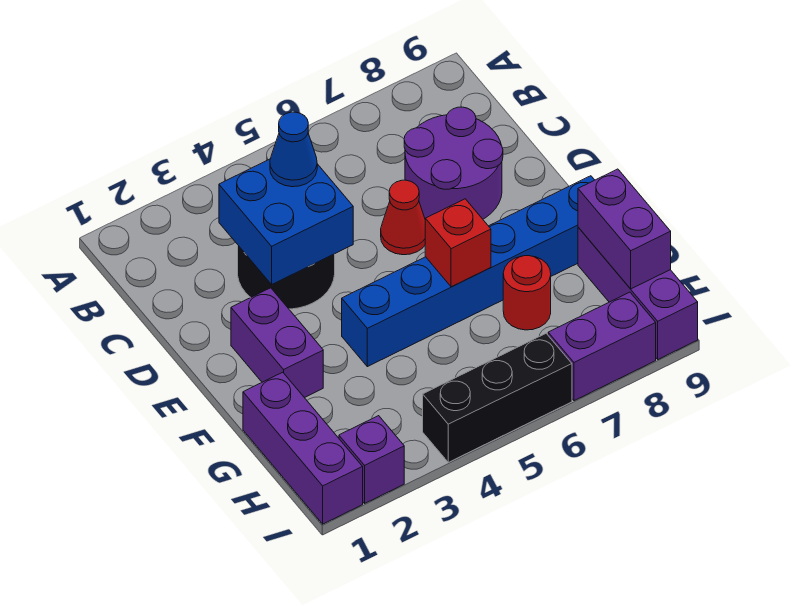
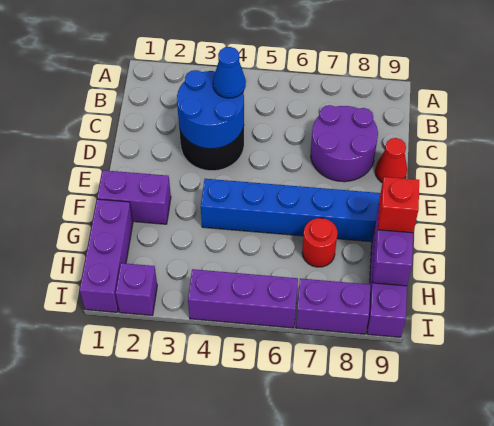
blue 2x2 brick [219,159,353,284] -> blue 2x2 round brick [177,70,244,149]
red 1x1 cone [381,180,425,255] -> red 1x1 cone moved to [375,138,407,183]
purple 1x2 brick [231,288,323,398] -> purple 1x2 brick turned to [97,170,171,224]
red 1x1 brick [425,199,491,287] -> red 1x1 brick moved to [378,177,419,233]
black 1x3 brick [423,334,572,462] -> purple 1x3 brick [188,269,298,328]

